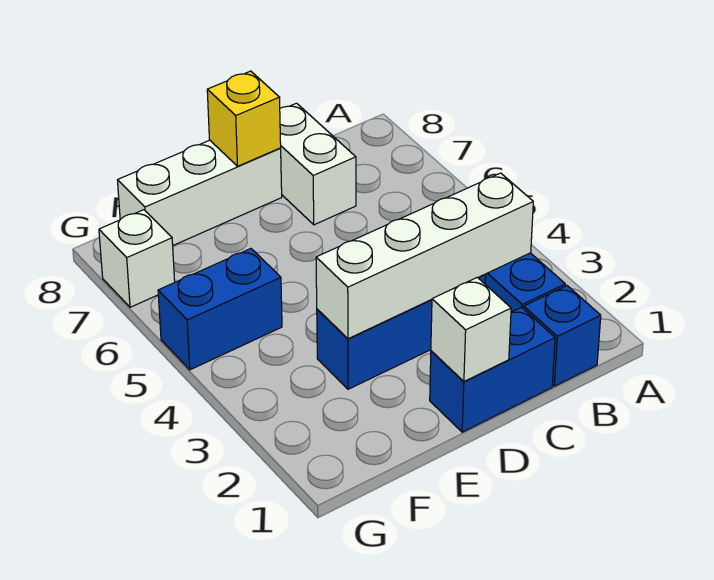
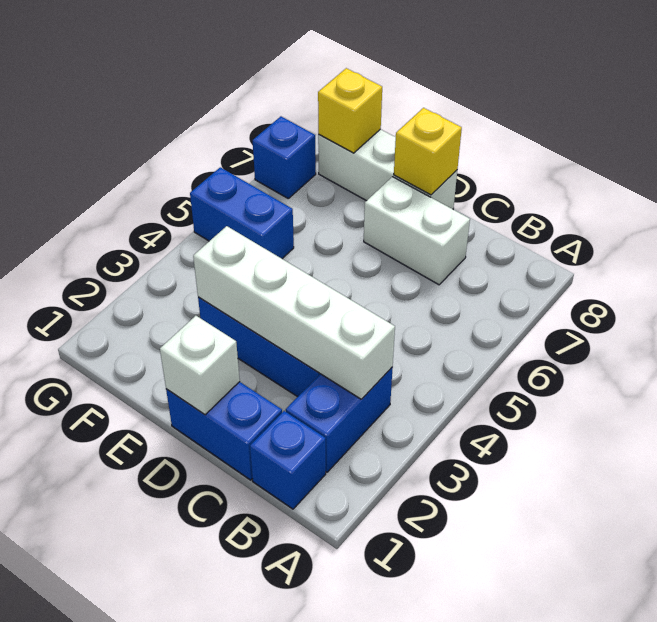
white 1x2 brick [280,103,356,225] -> white 1x2 brick turned to [364,177,470,285]
none -> yellow 1x1 brick [318,68,382,153]
white 1x1 brick [99,210,175,307] -> blue 1x1 brick [253,116,316,198]

